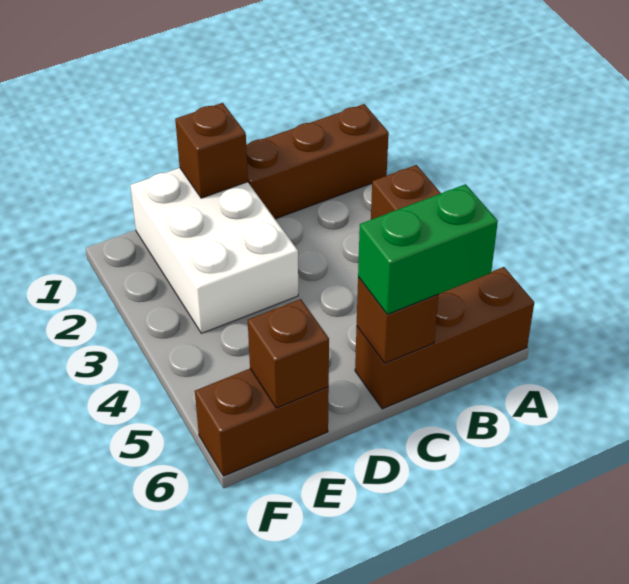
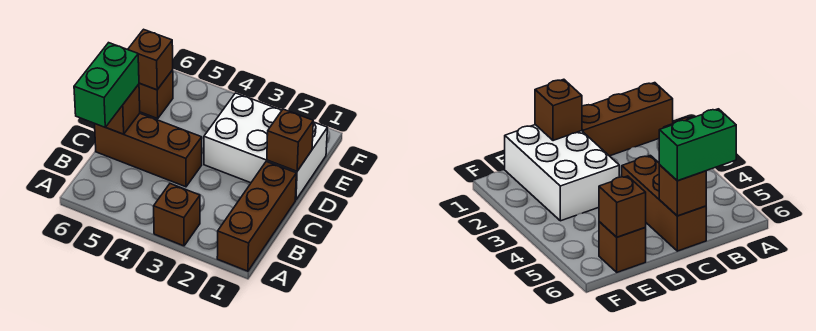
brown 1x3 brick [355,267,534,409] -> brown 1x3 brick turned to [95,113,202,187]
brown 1x2 brick [195,369,329,476] -> brown 1x1 brick [139,70,173,119]

